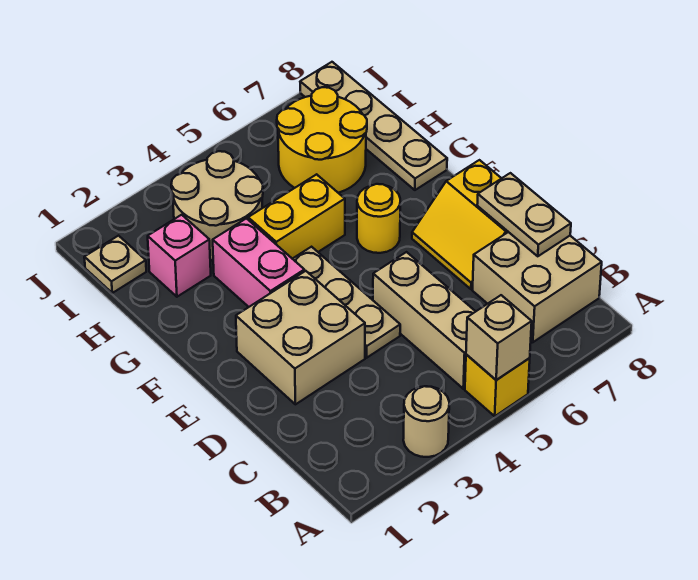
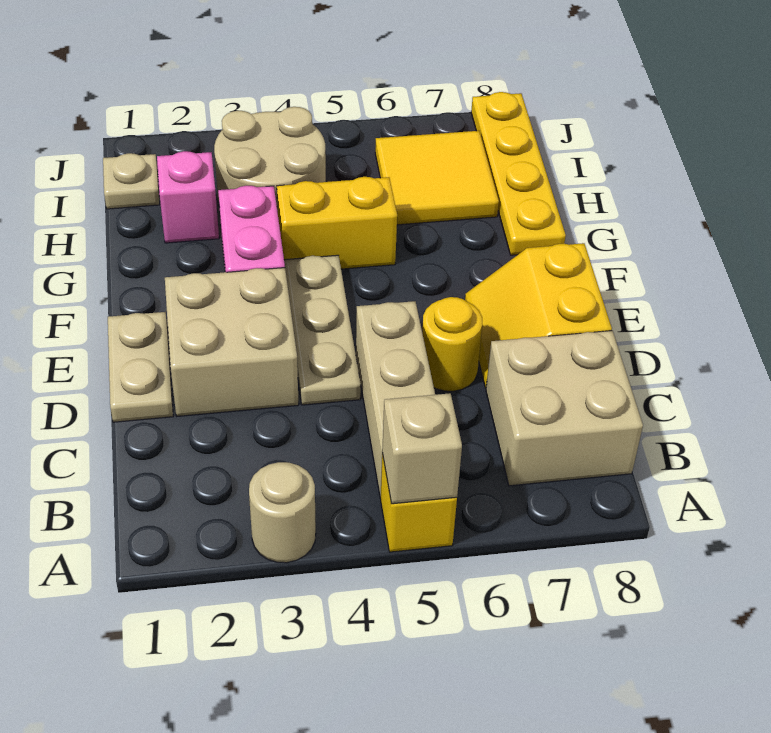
tan 1x2 plate [477,173,571,256] -> tan 1x2 plate moved to [108,312,173,422]
yellow 1x1 round brick [357,184,400,253] -> yellow 1x1 round brick moved to [422,297,482,391]
tan 1x4 plate [300,62,447,190] -> yellow 1x4 plate [471,92,566,255]
yellow 2x2 round brick [277,87,367,193] -> yellow 2x2 tile [375,131,499,225]

